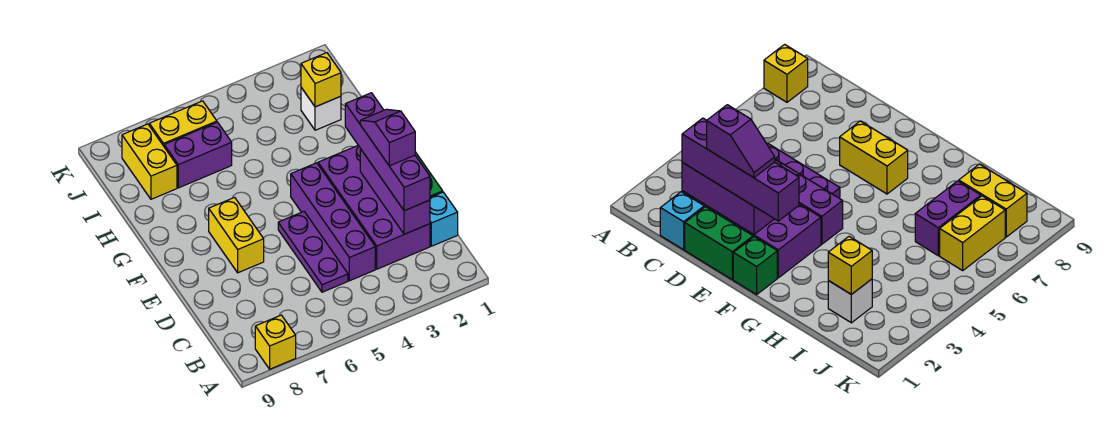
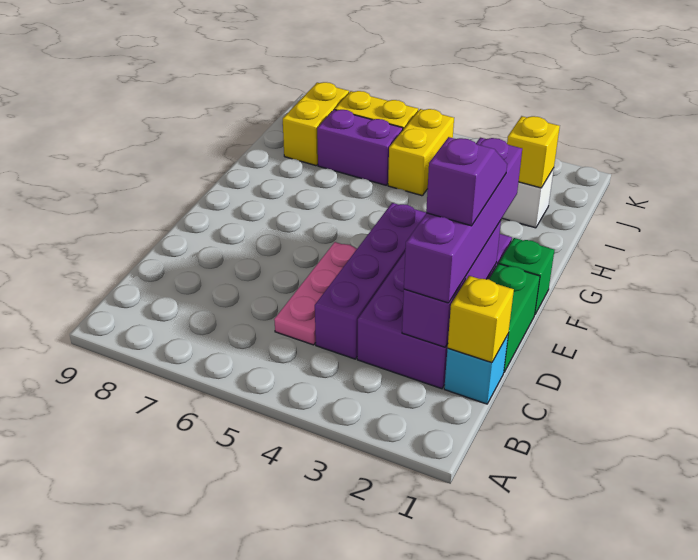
yellow 1x1 brick [255,315,296,369] -> yellow 1x1 brick moved to [448,276,514,363]
purple 1x3 plate [278,212,348,292] -> pink 1x3 plate [274,242,357,345]
yellow 1x2 brick [209,197,264,273] -> yellow 1x2 brick moved to [388,109,454,196]

